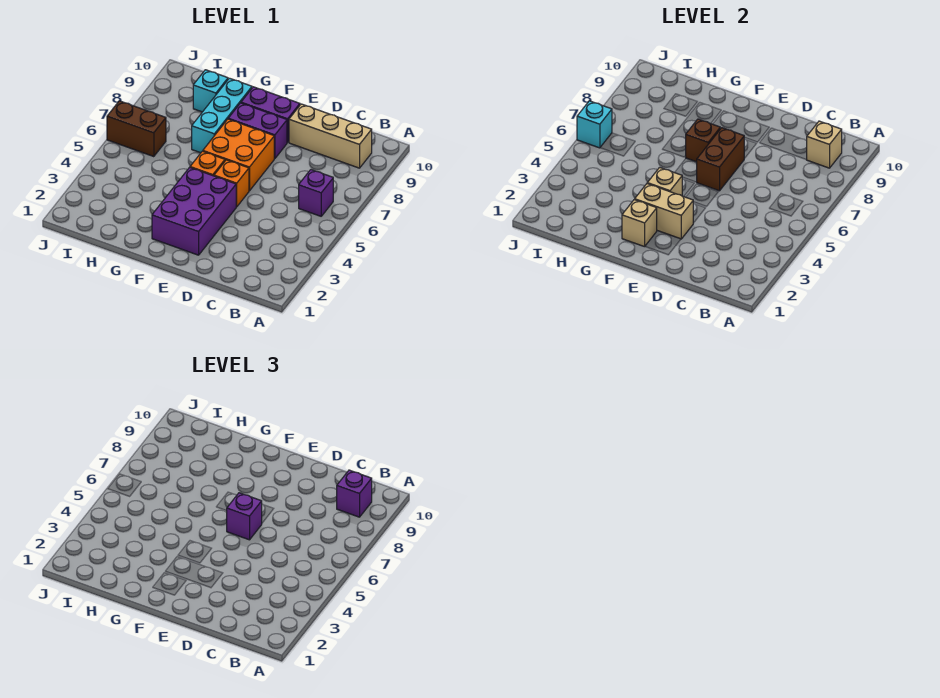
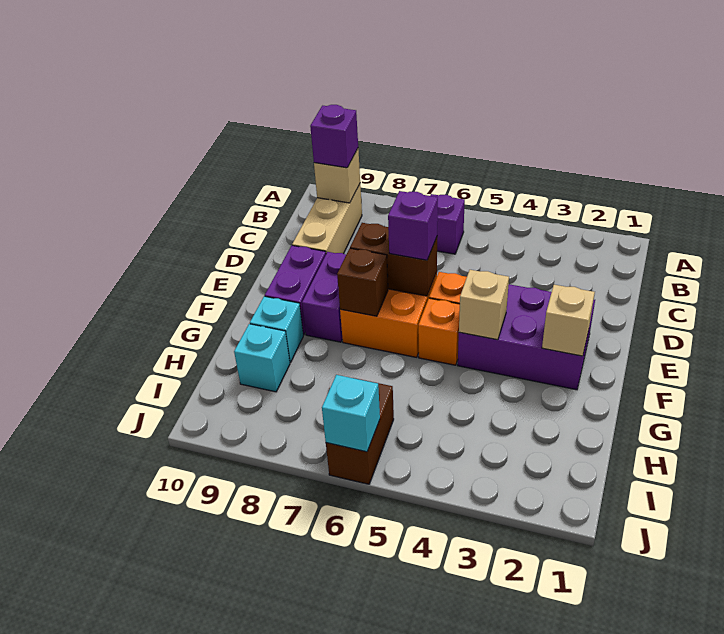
tan 1x2 brick [635,184,693,239] -> none
cyan 1x3 brick [192,78,252,153] -> cyan 1x1 brick [250,296,303,363]

